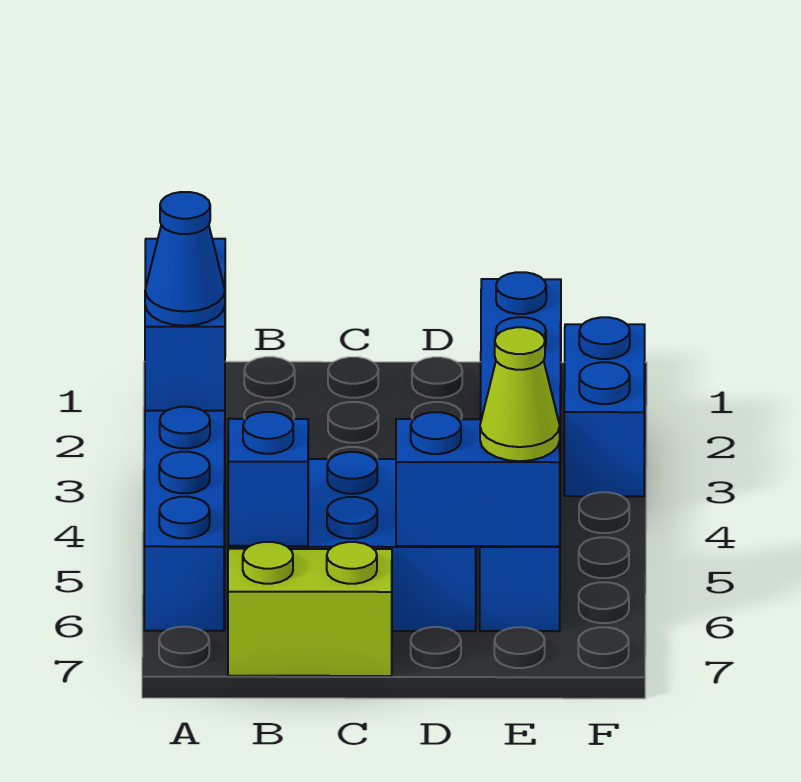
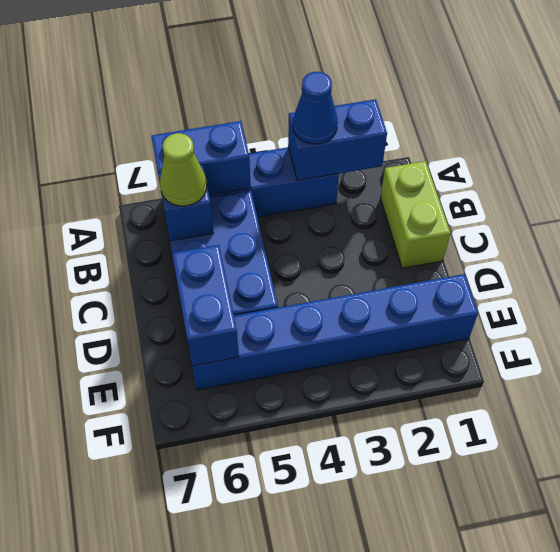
lime 1x2 brick [228,542,392,676] -> lime 1x2 brick moved to [380,161,451,268]
lime 1x1 cone [480,327,560,461] -> lime 1x1 cone moved to [160,133,207,206]
blue 1x2 brick [564,317,645,496] -> blue 1x2 brick moved to [151,121,251,195]

